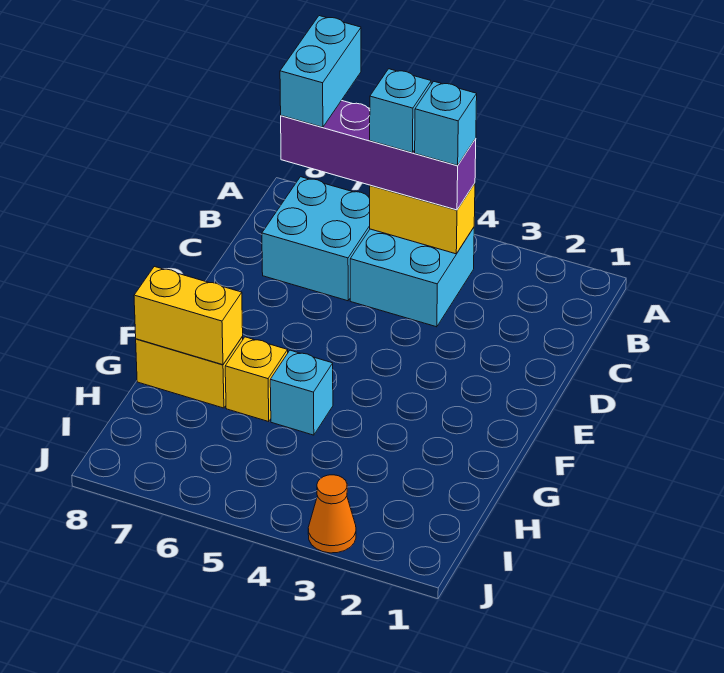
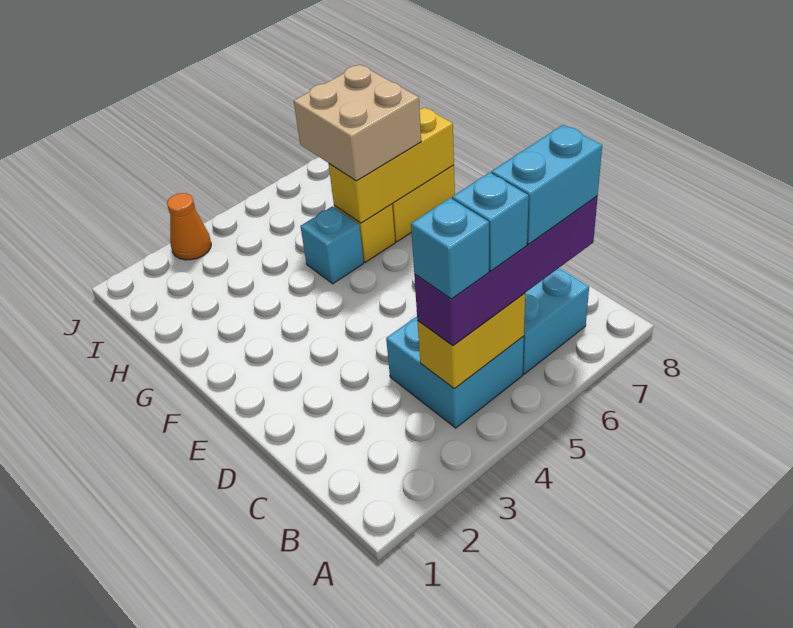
cyan 1x2 brick [280,16,361,127] -> cyan 1x2 brick turned to [491,125,602,244]
none -> tan 2x2 brick [294,65,421,181]
yellow 1x2 brick [134,266,243,365] -> yellow 1x3 brick [329,107,454,223]

